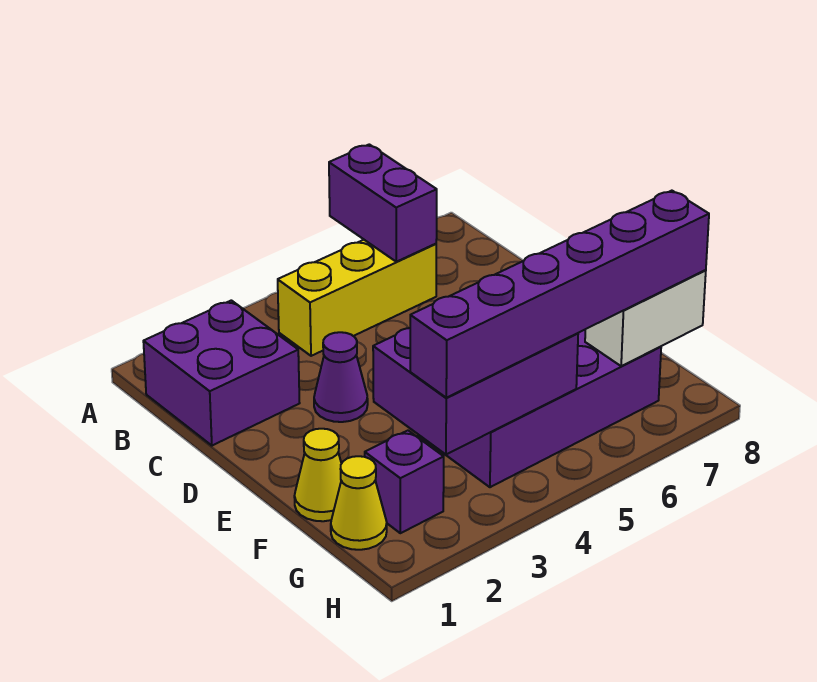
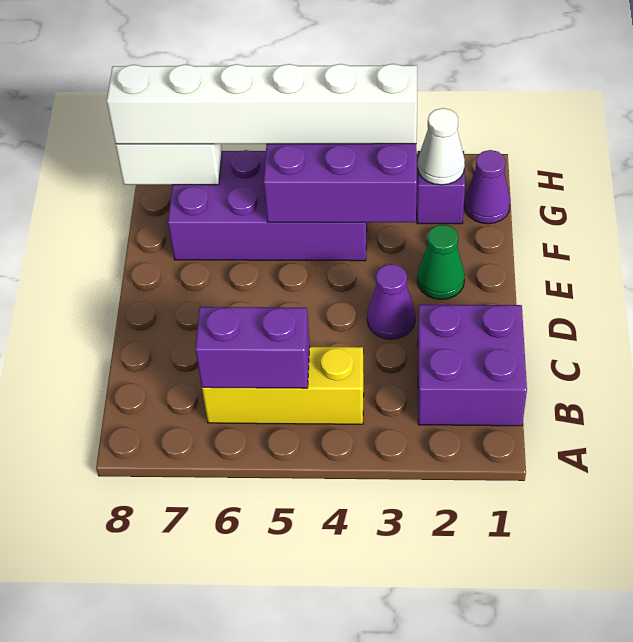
purple 1x2 brick [329,144,437,262] -> purple 1x2 brick turned to [195,307,310,388]
none -> green 1x1 cone [417,225,465,299]
yellow 1x1 cone [294,429,341,521] -> none
yellow 1x1 cone [331,456,387,550] -> purple 1x1 cone [464,150,510,224]
none -> white 1x1 cone [418,108,465,185]
purple 1x6 brick [410,191,709,398] -> white 1x6 brick [107,64,417,144]

